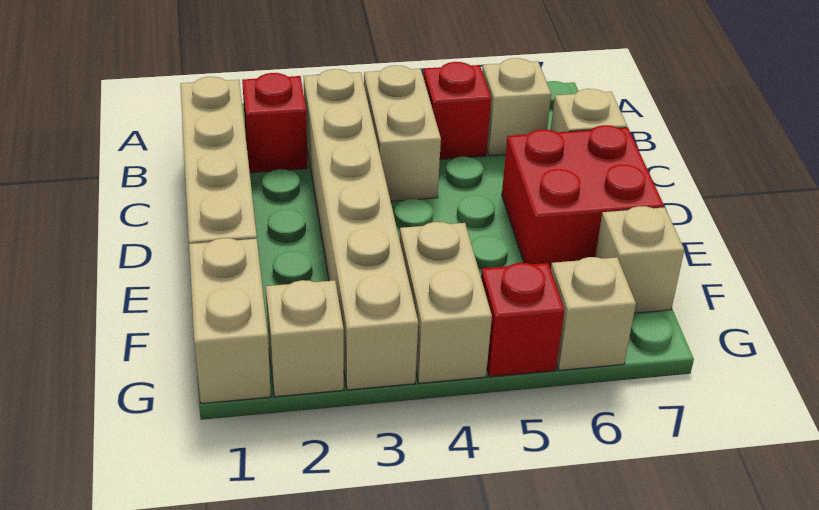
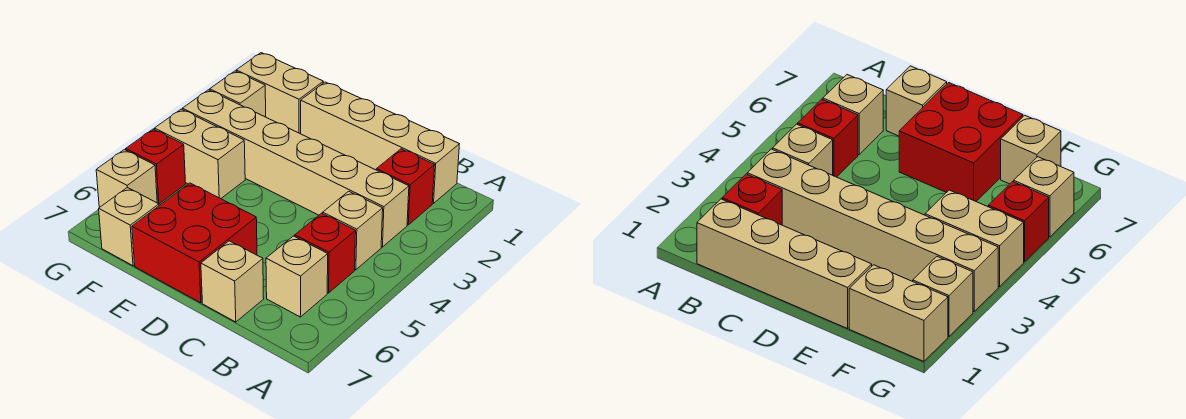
tan 1x2 brick [364,65,441,201] -> tan 1x1 brick [323,191,383,270]

